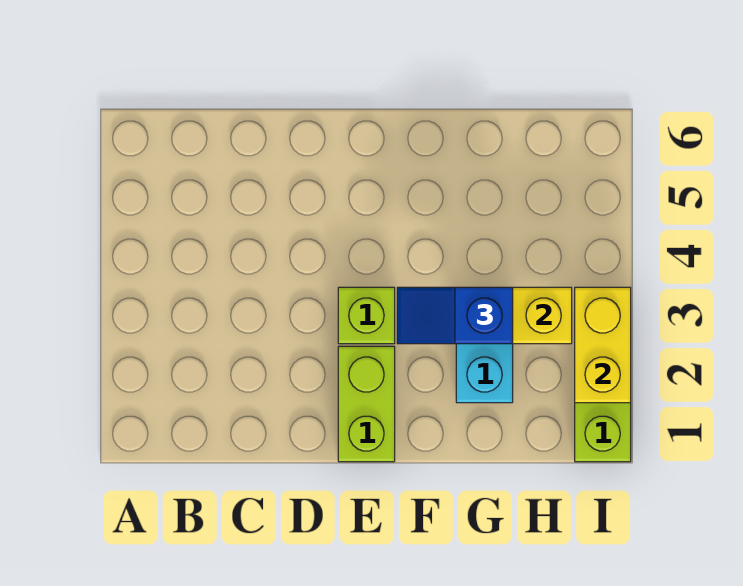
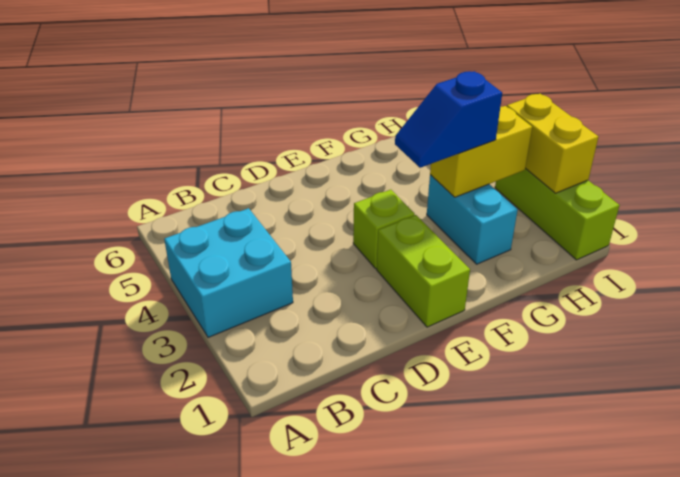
none -> cyan 2x2 brick [164,208,293,337]

